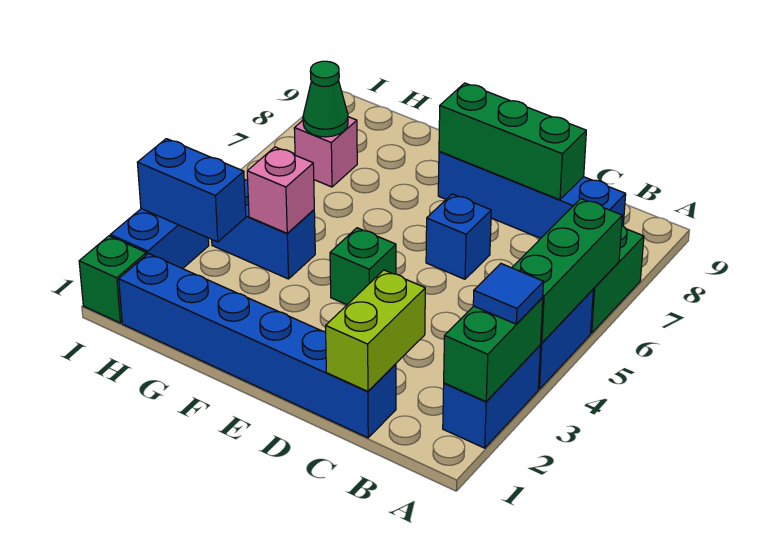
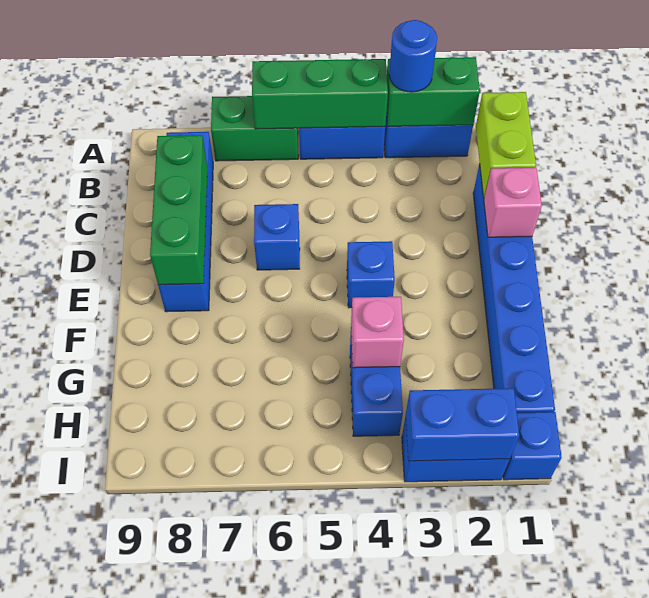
blue 1x1 tile [473,264,544,324] -> blue 1x1 round brick [389,20,437,92]
lime 1x2 brick [326,270,425,391] -> lime 1x2 brick turned to [476,92,536,197]
green 1x1 brick [330,228,396,305] -> blue 1x1 brick [347,241,395,308]
blue 1x2 brick [137,139,246,242] -> blue 1x2 brick turned to [406,388,519,461]
pink 1x1 brick [294,117,357,187] -> pink 1x1 brick moved to [484,168,542,237]
green 1x1 cone [303,61,348,137] -> none
green 1x1 brick [79,236,146,323] -> blue 1x1 brick [503,412,562,480]

